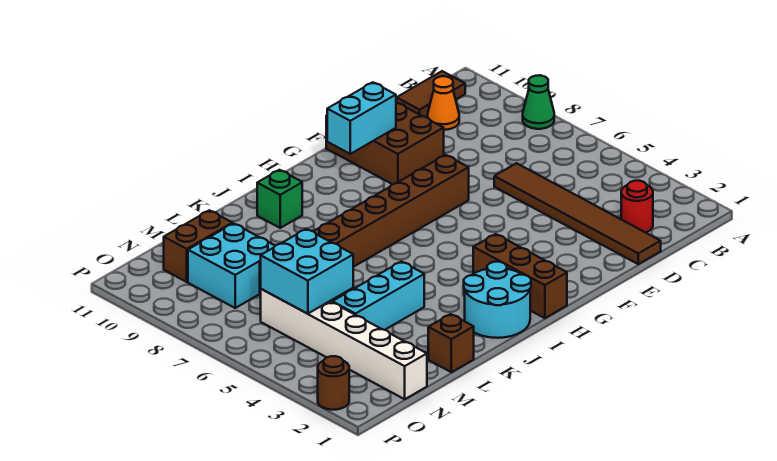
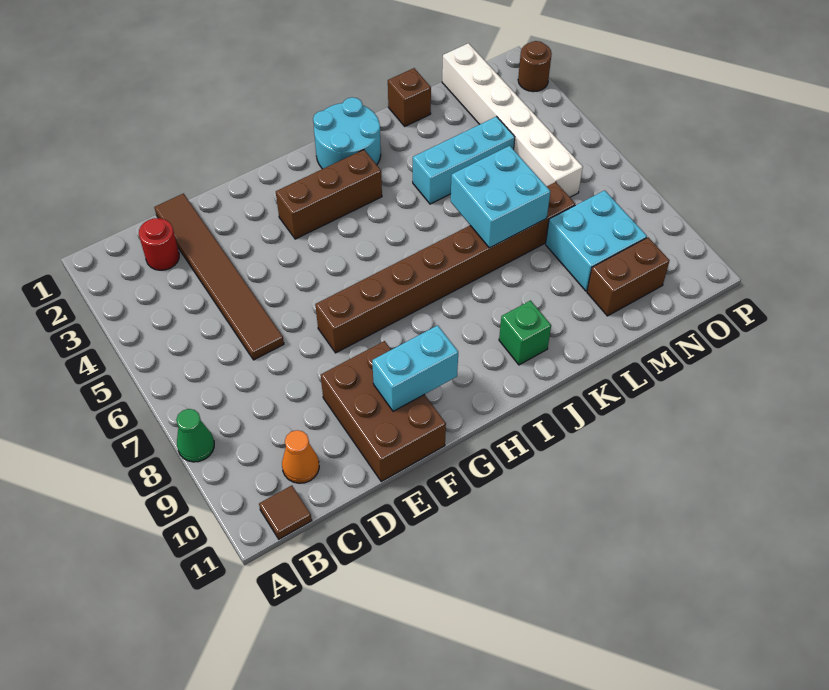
brown 1x2 tile [397,71,465,117] -> brown 1x1 tile [259,485,312,539]
brown 1x3 brick [473,234,567,318] -> brown 1x3 brick turned to [276,150,382,239]
cyan 2x2 brick [261,229,353,314] -> cyan 2x2 brick moved to [451,146,550,248]

